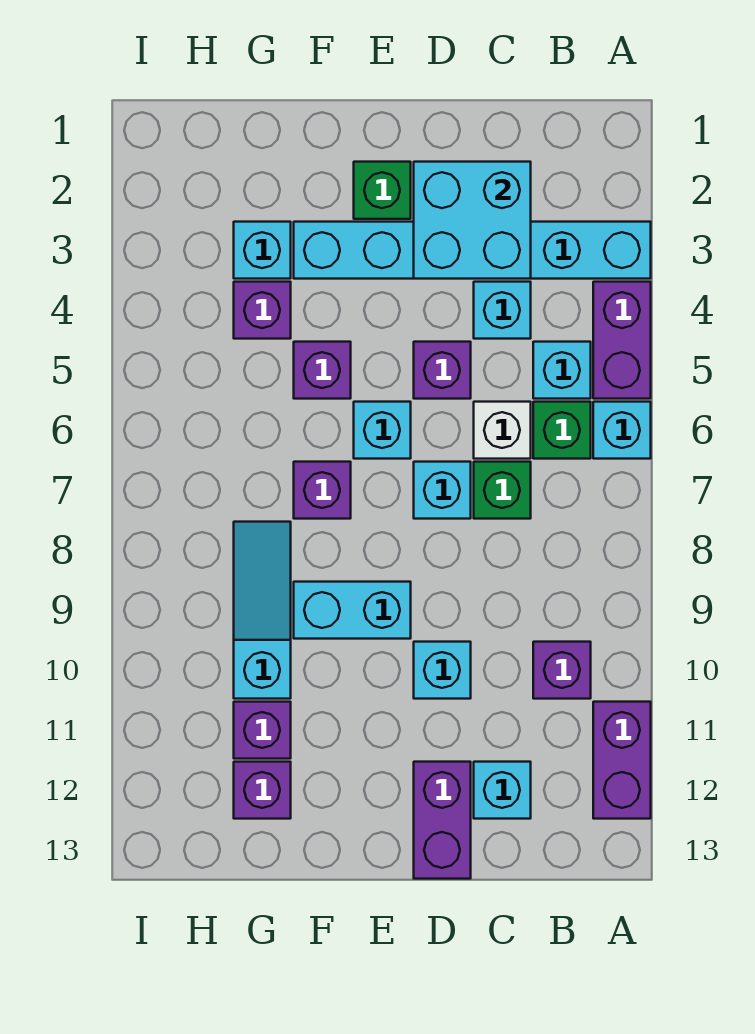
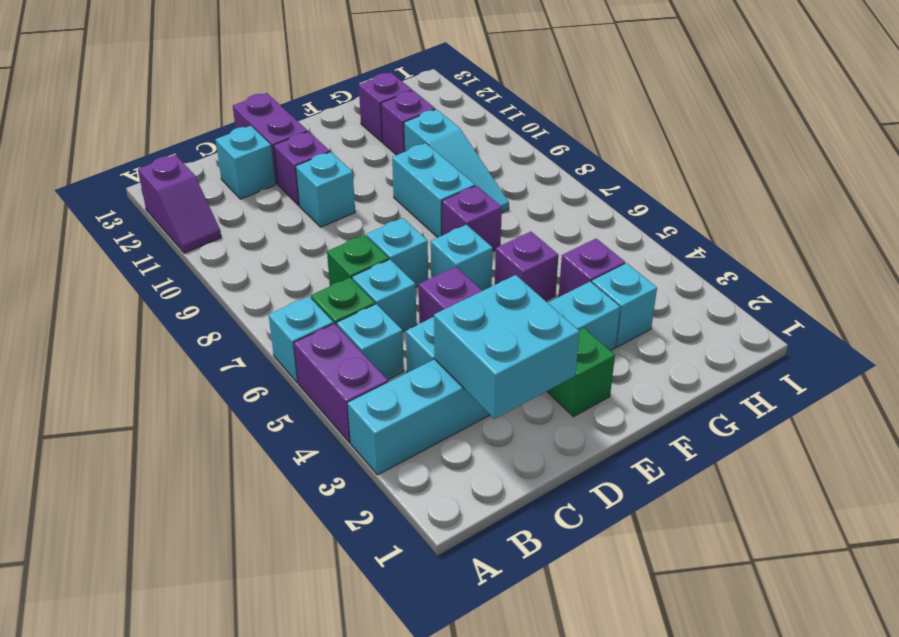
purple 1x2 brick [593,702,651,819] -> purple 1x2 slope [138,155,221,253]
purple 1x1 brick [533,642,591,699] -> purple 1x1 brick moved to [274,131,330,205]
white 1x1 brick [474,402,531,459] -> cyan 1x1 brick [352,259,416,332]
cyan 1x2 brick [294,582,411,639] -> cyan 1x2 brick turned to [392,143,475,237]

